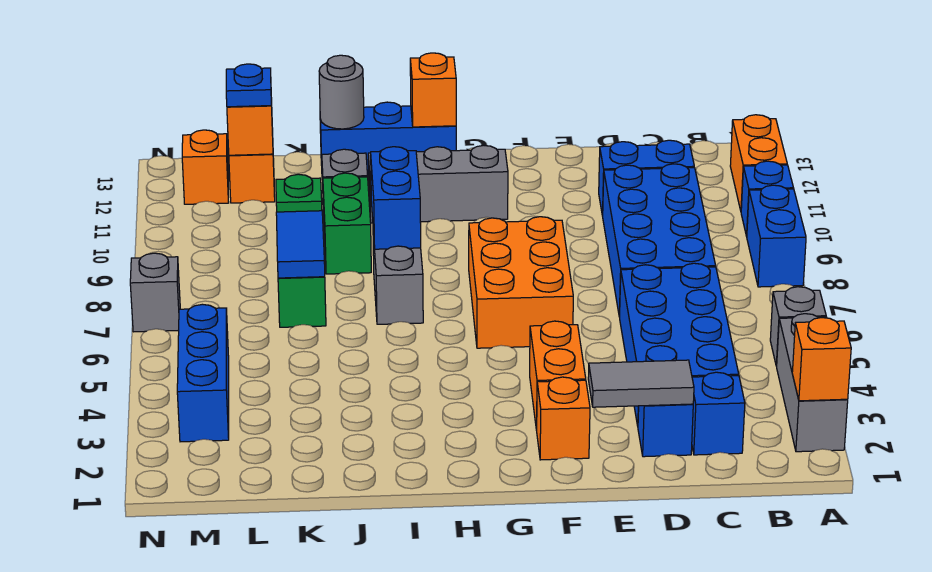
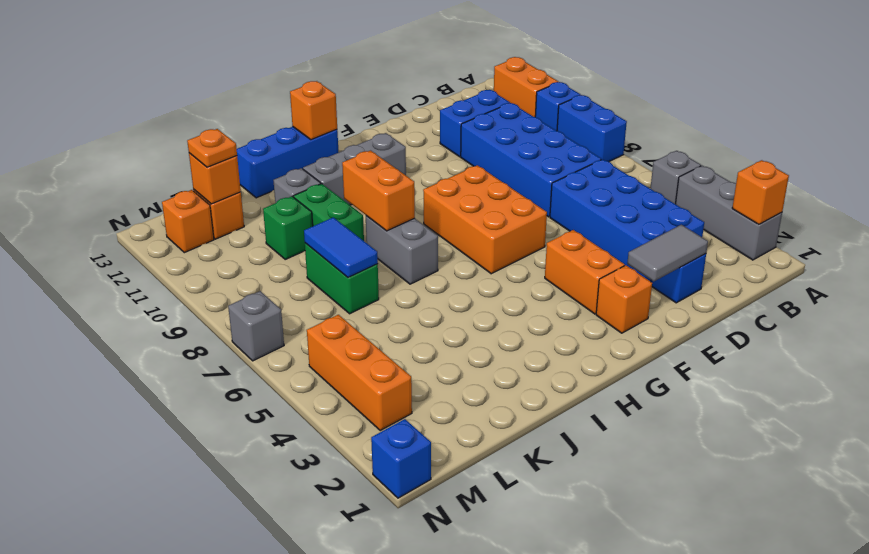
blue 1x1 brick [692,372,745,455] -> blue 1x1 brick moved to [371,419,431,498]
blue 1x2 brick [371,147,421,249] -> orange 1x2 brick [342,151,415,231]
grey 1x1 round brick [319,55,364,129] -> none
blue 1x1 plate [226,64,271,107] -> orange 1x1 plate [187,129,237,167]
blue 1x3 brick [177,304,229,442] -> orange 1x3 brick [307,315,412,430]

